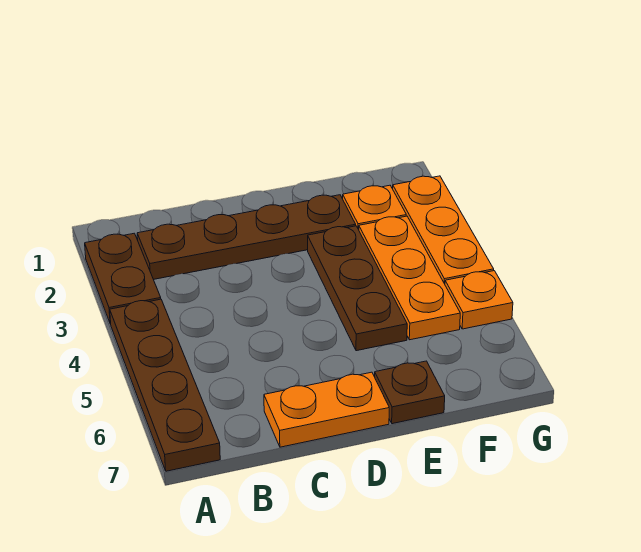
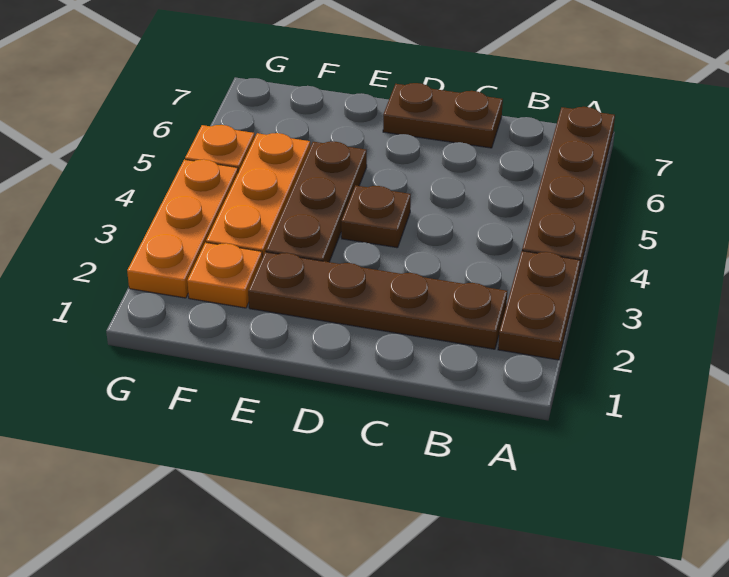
orange 1x2 plate [264,372,389,447] -> brown 1x2 plate [383,83,503,148]
brown 1x1 plate [375,361,445,424] -> brown 1x1 plate moved to [341,185,411,248]

